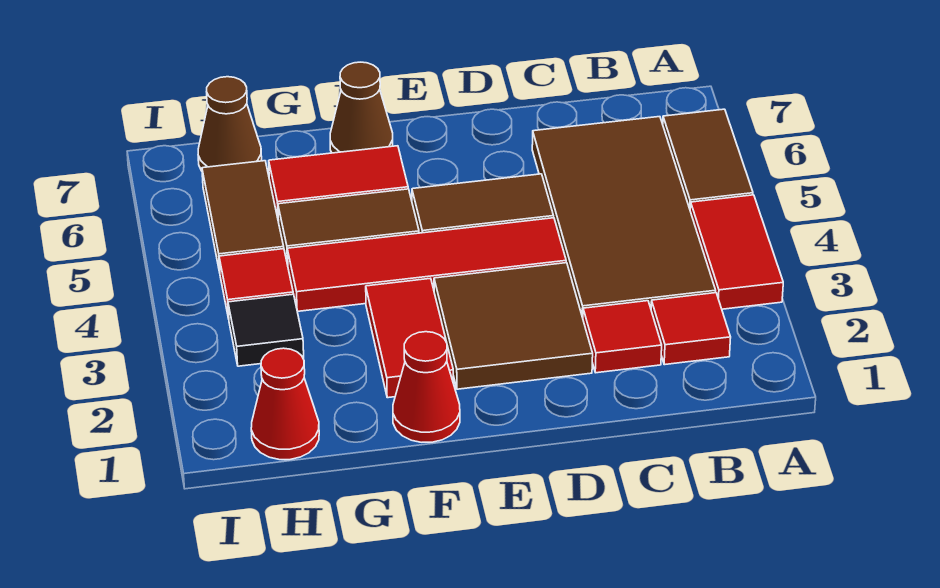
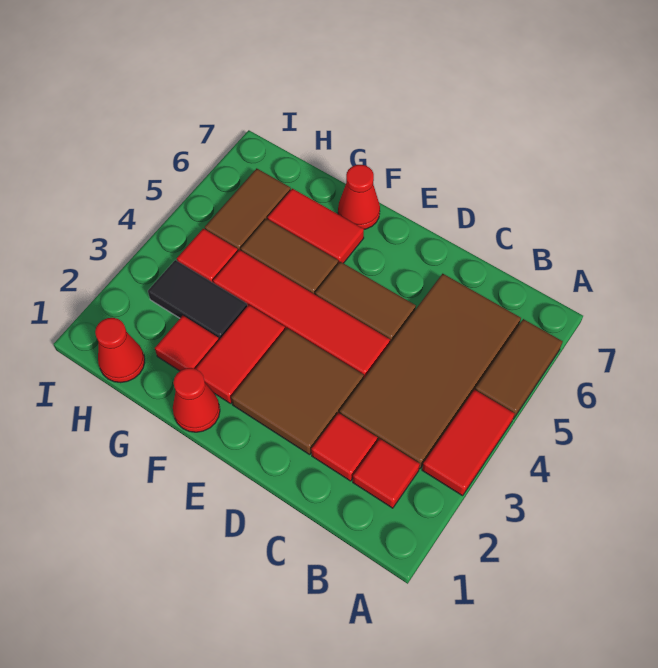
brown 1x1 cone [330,62,393,153] -> red 1x1 cone [338,165,380,229]
none -> red 1x1 tile [155,316,219,371]
black 1x1 tile [228,294,304,366] -> black 1x2 tile [148,260,247,340]
brown 1x1 cone [198,77,262,171] -> none

